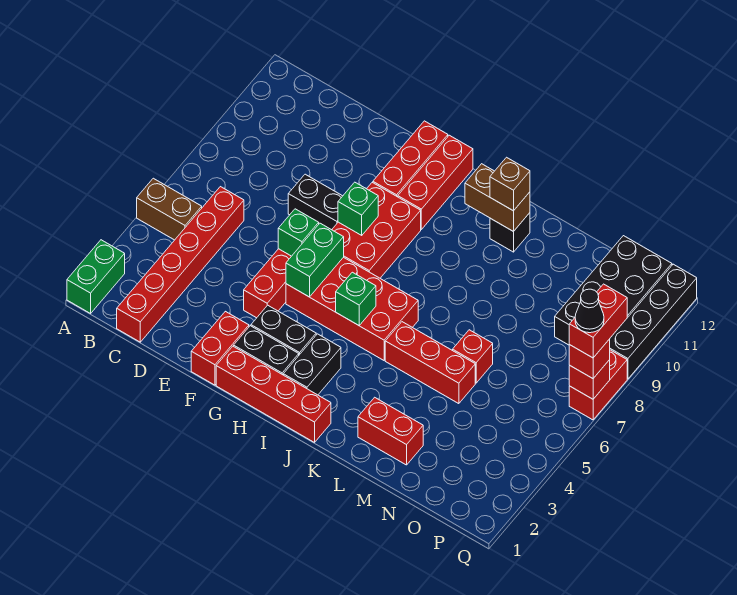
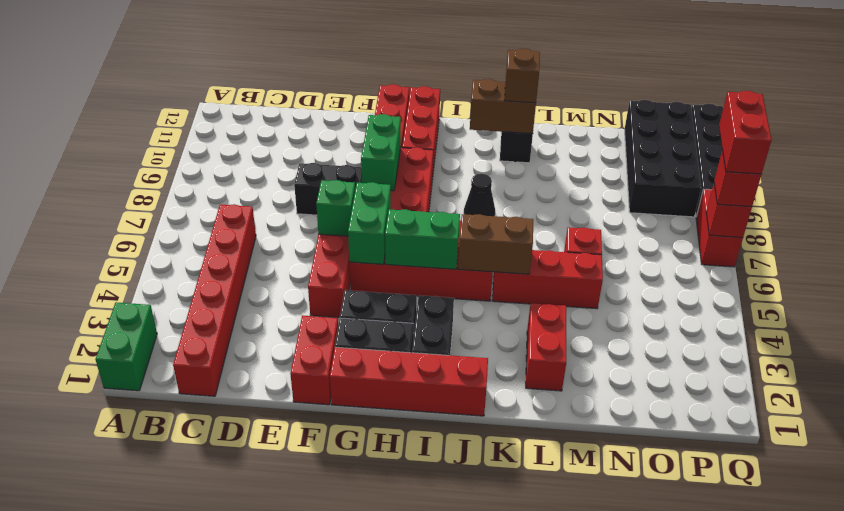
brown 1x2 brick [137,178,202,240] -> brown 1x2 brick moved to [458,214,533,274]
green 1x1 brick [338,182,378,235] -> green 1x2 brick [361,114,401,191]
green 1x1 brick [336,272,376,325] -> green 1x2 brick [385,209,460,269]
red 1x2 brick [358,397,423,465] -> red 1x2 brick turned to [526,303,566,391]
black 1x1 cone [575,289,604,333] -> black 1x1 cone moved to [464,174,495,216]

